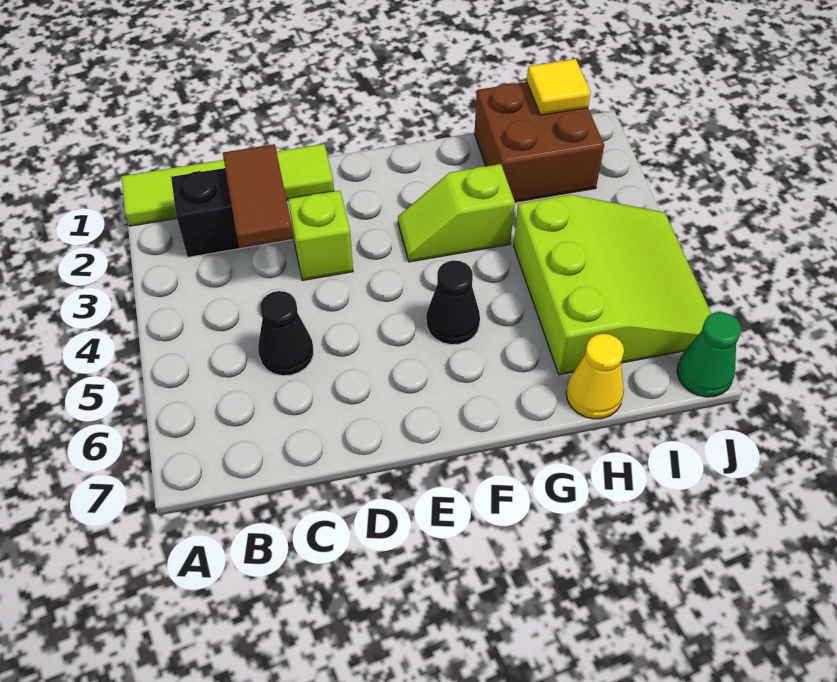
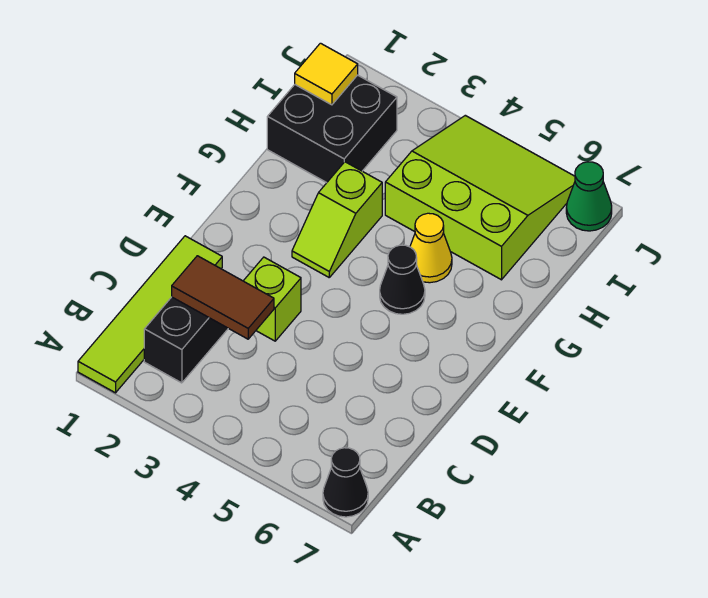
black 1x1 cone [258,291,313,376] -> black 1x1 cone moved to [323,448,368,517]
brown 2x2 brick [474,82,604,202] -> black 2x2 brick [267,75,397,183]
yellow 1x1 cone [566,334,624,419] -> yellow 1x1 cone moved to [410,213,452,283]

